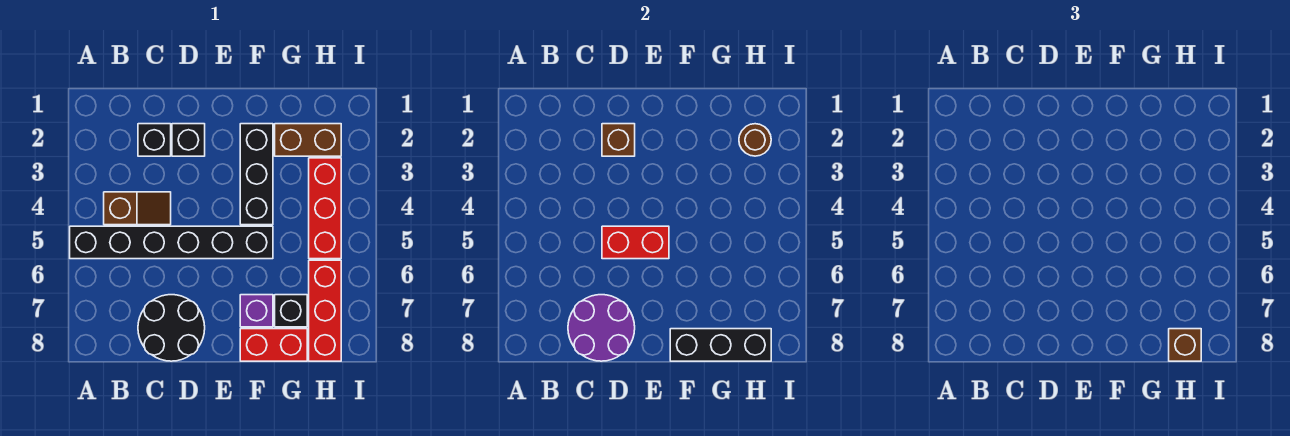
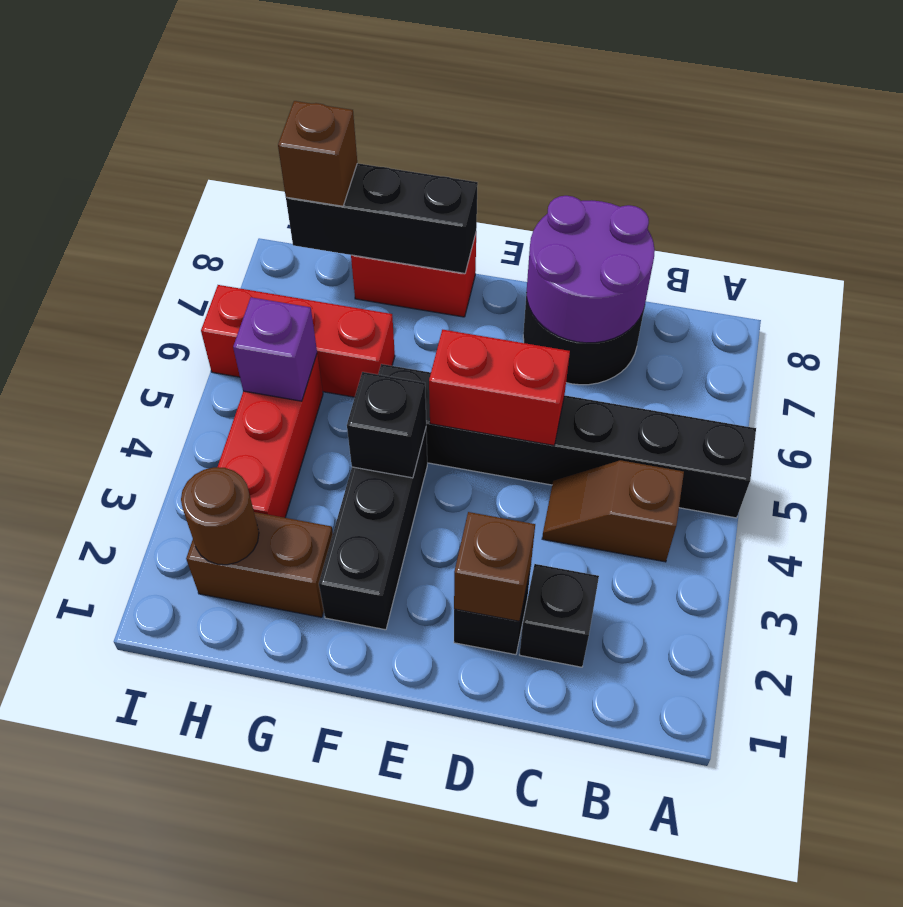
purple 1x1 brick [240,295,273,327] -> purple 1x1 brick moved to [233,297,317,401]
black 1x1 brick [275,295,307,327] -> black 1x1 brick moved to [347,372,426,478]
red 1x3 brick [309,260,341,361] -> red 1x3 brick turned to [201,285,395,397]

